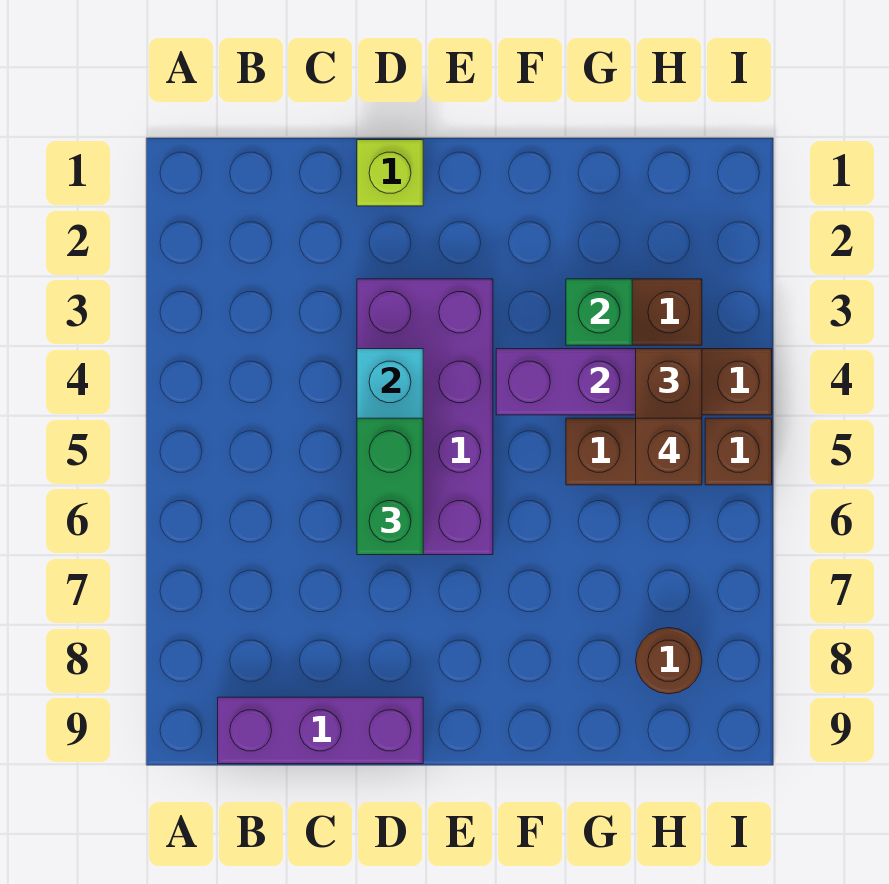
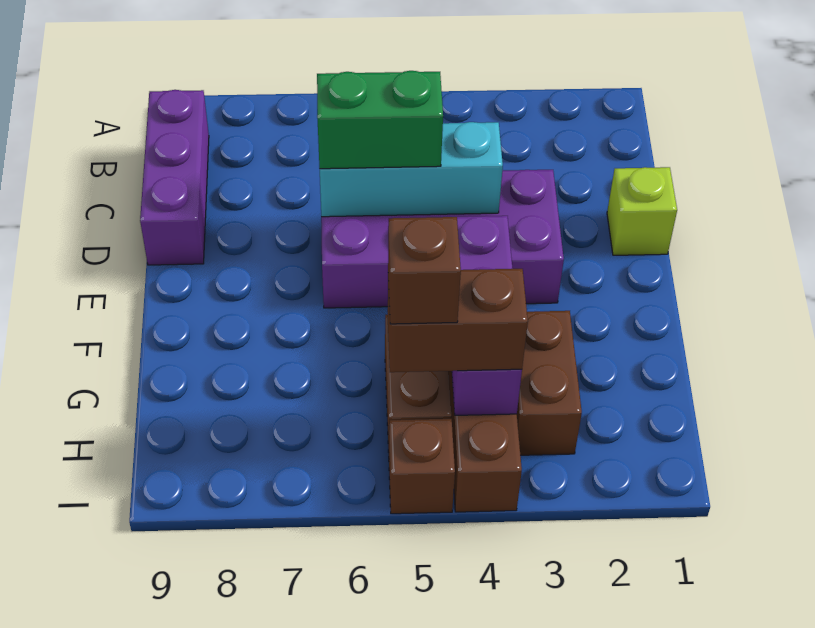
green 1x1 brick [566,279,632,345] -> none
brown 1x1 round brick [636,628,702,694] -> none

